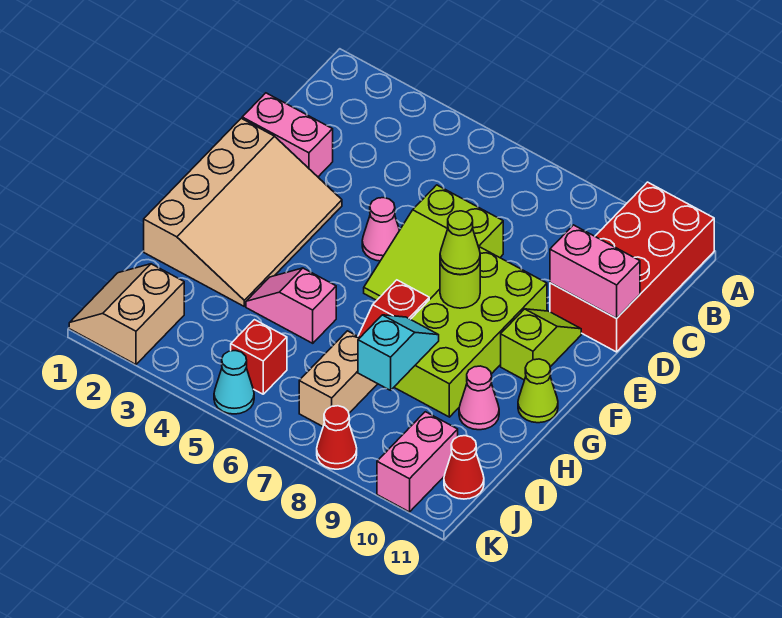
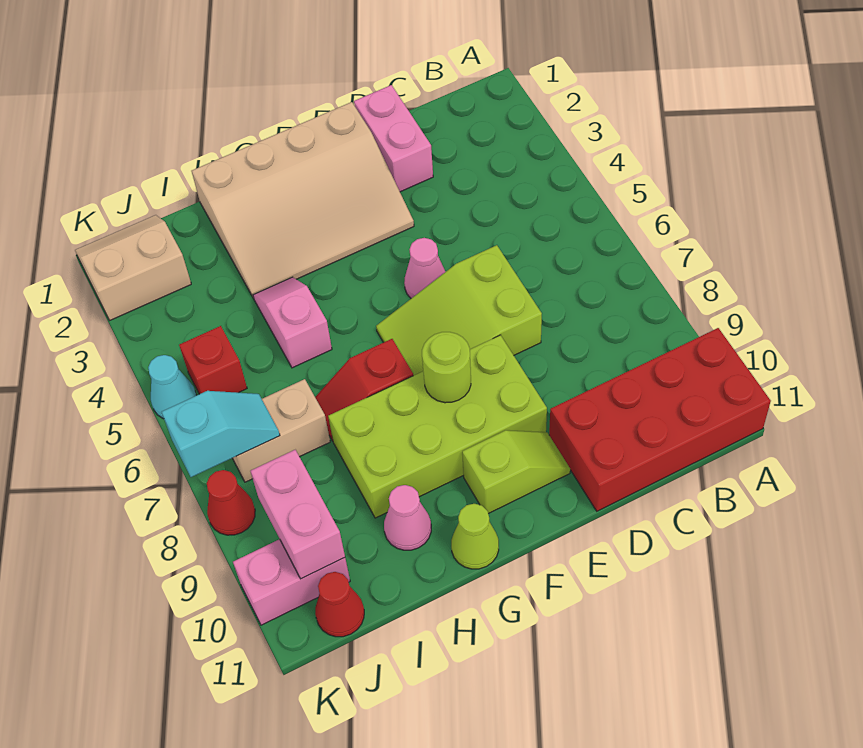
pink 1x2 brick [550,225,640,318] -> pink 1x2 brick moved to [250,450,345,579]
lime 1x1 cone [440,211,480,275] -> none
cyan 1x2 slope [358,315,439,390] -> cyan 1x2 slope moved to [162,391,280,477]

